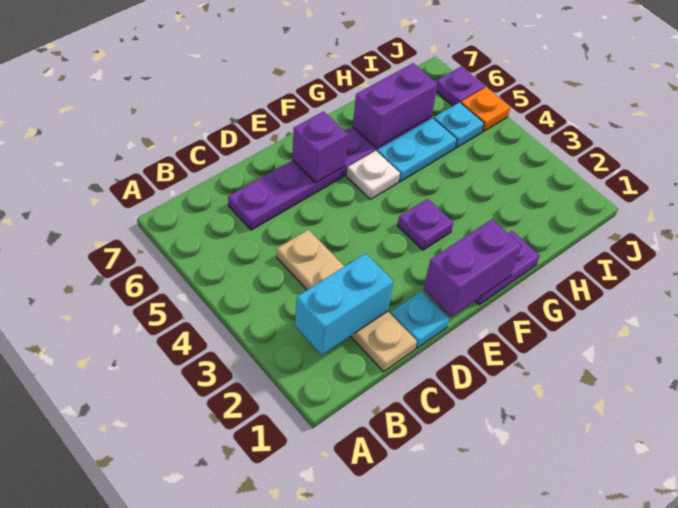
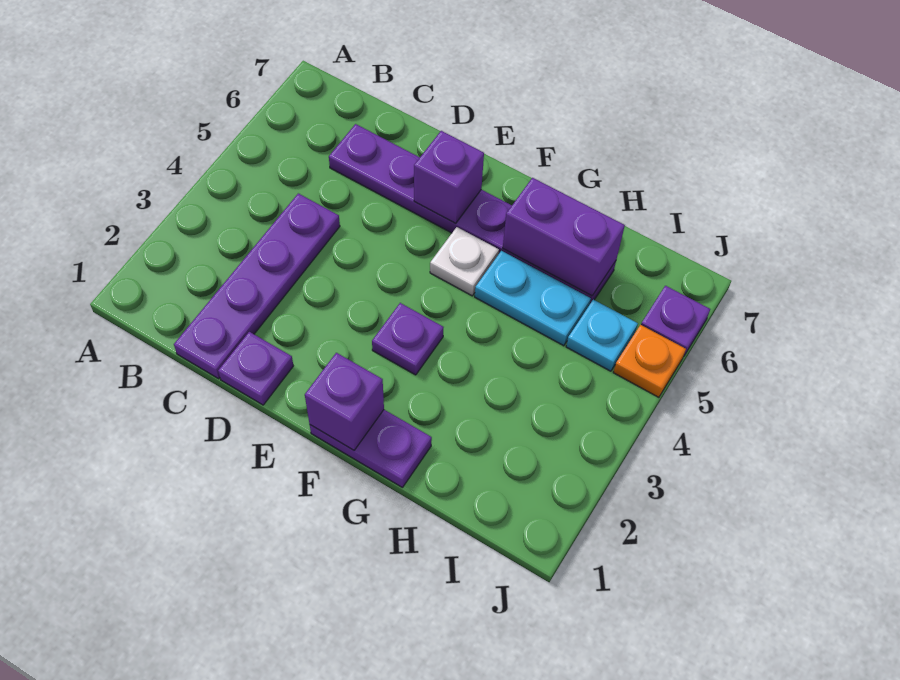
cyan 1x2 brick [295,253,393,355] -> none
tan 1x4 plate [277,230,417,372] -> purple 1x4 plate [174,193,340,379]
cyan 1x1 plate [391,291,449,348] -> purple 1x1 plate [218,332,293,405]
purple 1x2 brick [424,219,521,317] -> purple 1x1 brick [305,353,384,450]

